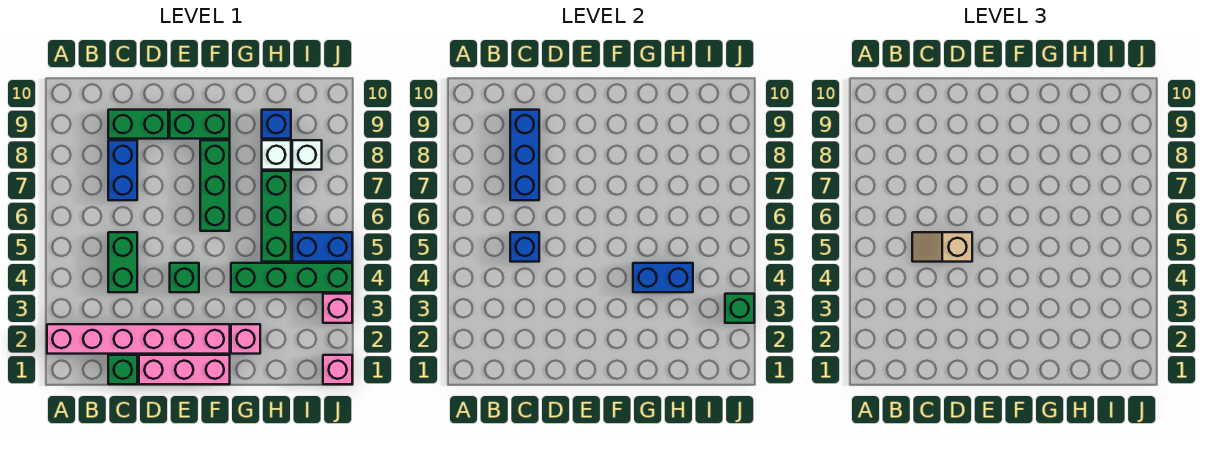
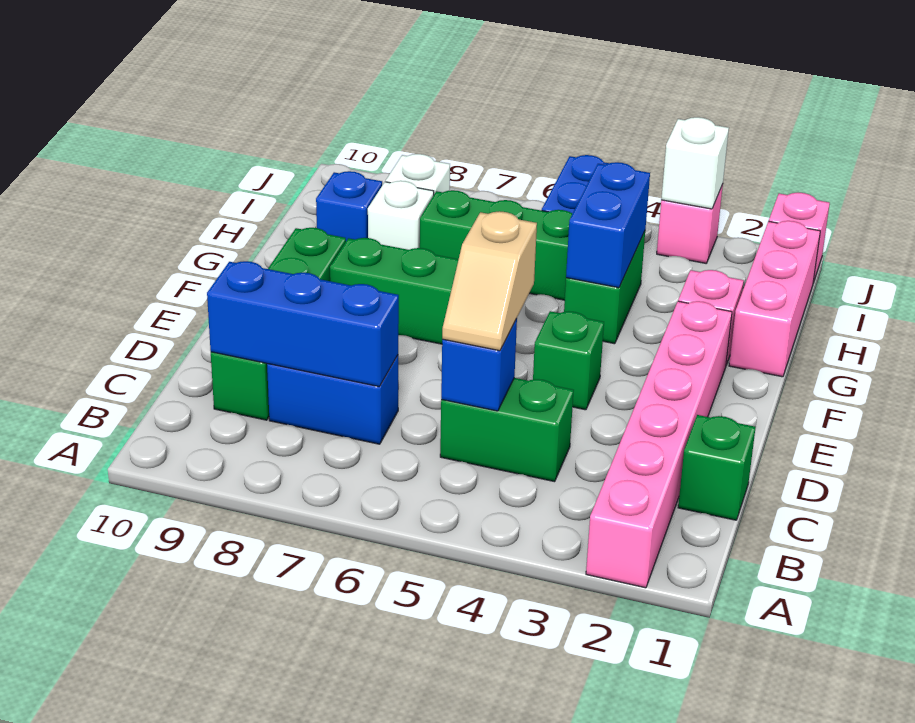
pink 1x3 brick [139,355,230,384] -> pink 1x3 brick moved to [729,221,820,377]
green 1x4 brick [231,263,352,292] -> green 1x2 brick [564,231,645,344]
green 1x1 brick [725,294,754,323] -> white 1x1 brick [661,117,729,209]

